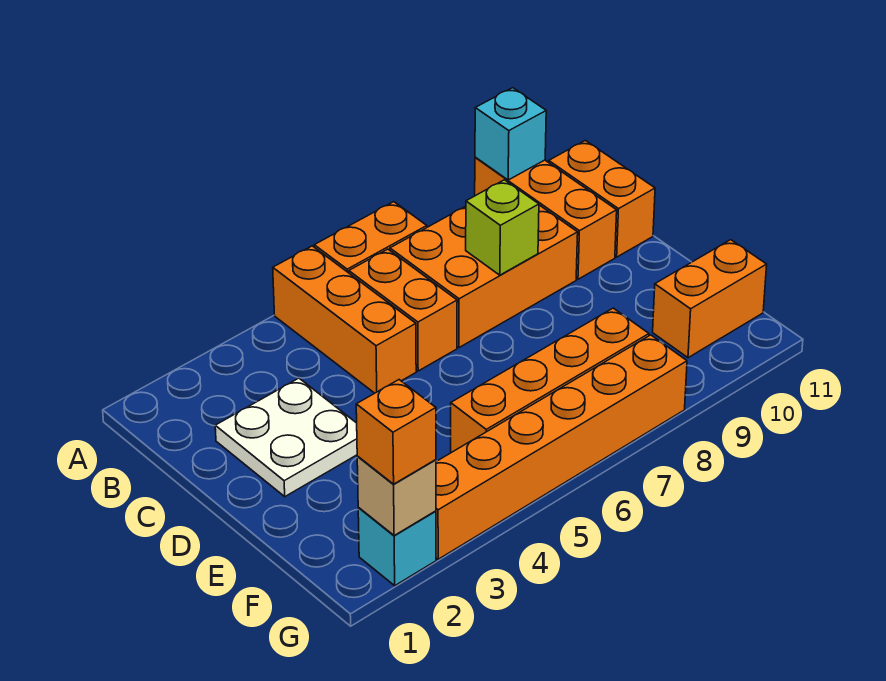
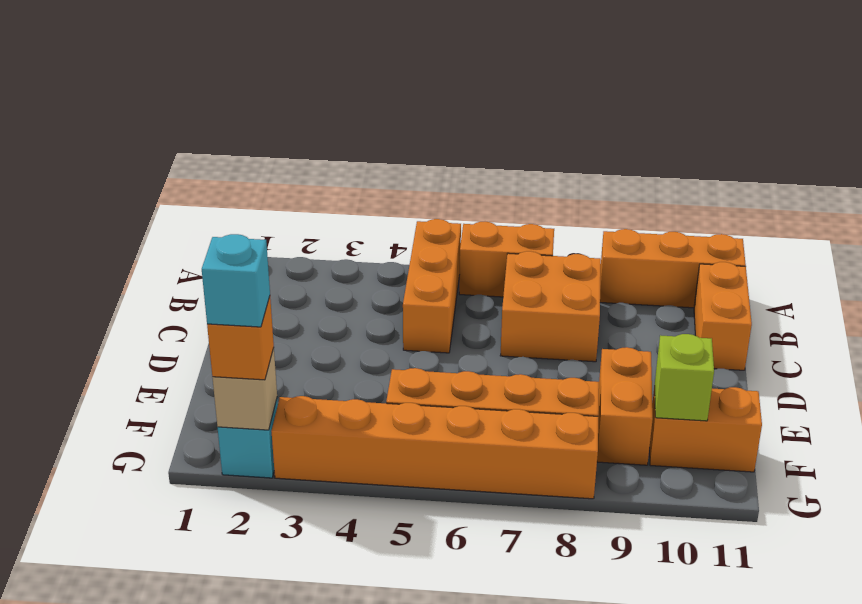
orange 1x3 brick [475,157,617,279] -> orange 1x3 brick turned to [600,229,746,308]
cyan 1x1 brick [475,88,546,180] -> cyan 1x1 brick moved to [202,234,270,327]
orange 1x2 brick [349,249,457,371] -> orange 1x2 brick moved to [597,347,653,465]
orange 2x3 brick [390,205,578,348] -> orange 2x2 brick [500,251,601,362]
white 2x2 plate [215,378,357,497] -> none
lime 1x1 brick [466,180,539,275] -> lime 1x1 brick moved to [654,334,714,421]

